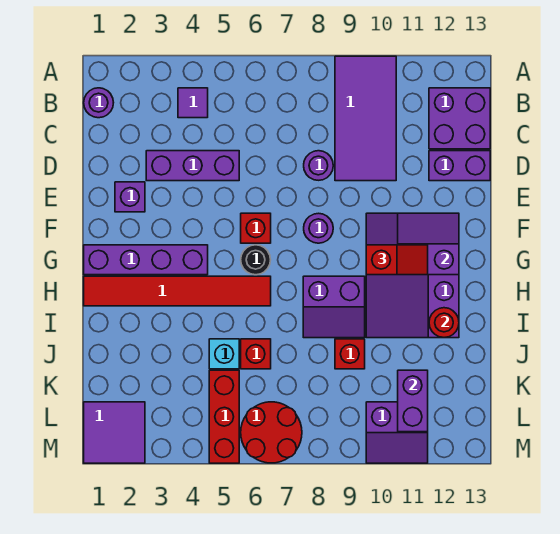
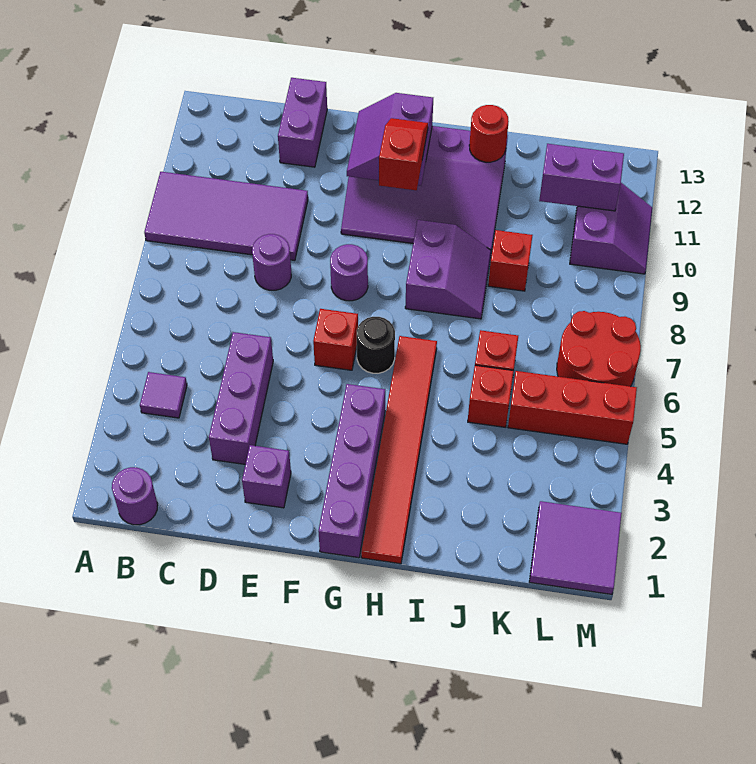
purple 2x2 brick [429,88,490,149] -> none
cyan 1x1 brick [209,339,239,369] -> red 1x1 brick [468,365,514,427]

